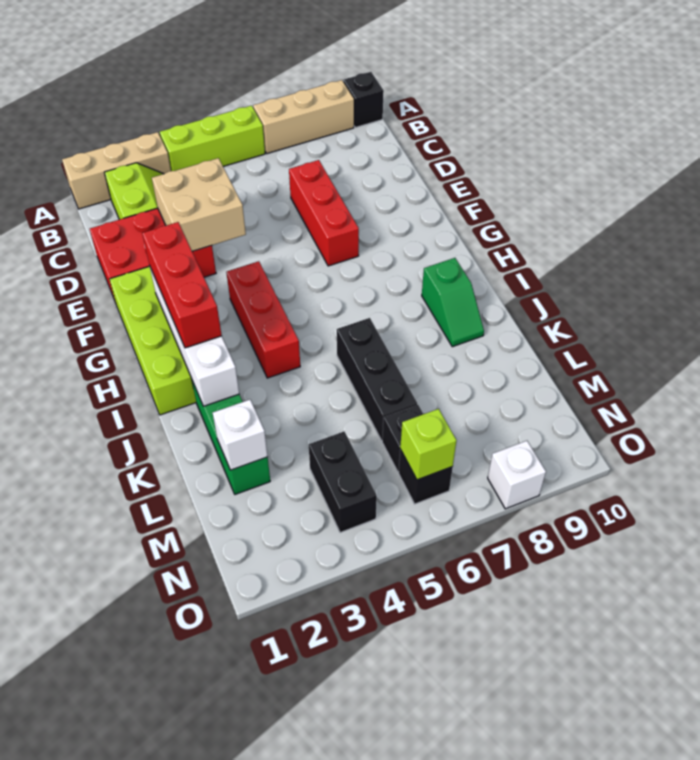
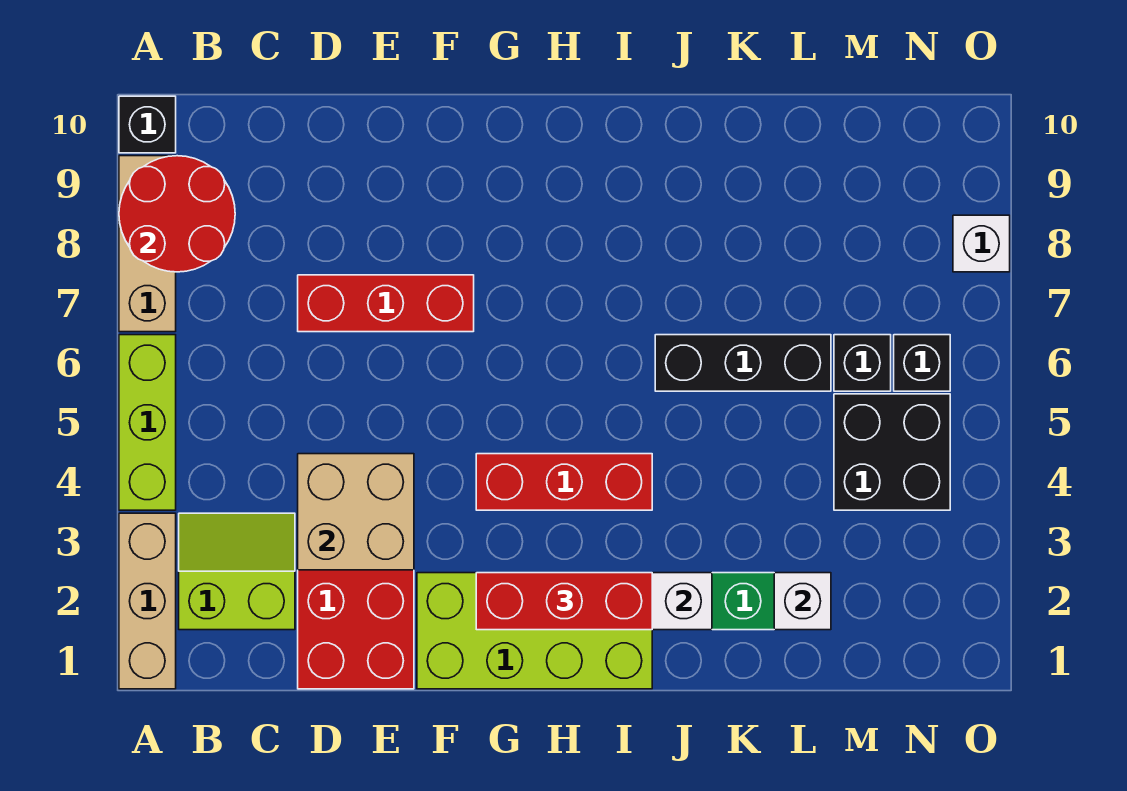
none -> red 2x2 round brick [119,156,235,272]
green 1x2 slope [422,258,484,347] -> none
black 1x2 brick [309,431,377,533] -> black 2x2 brick [834,394,950,510]
lime 1x1 brick [400,409,457,480] -> none

